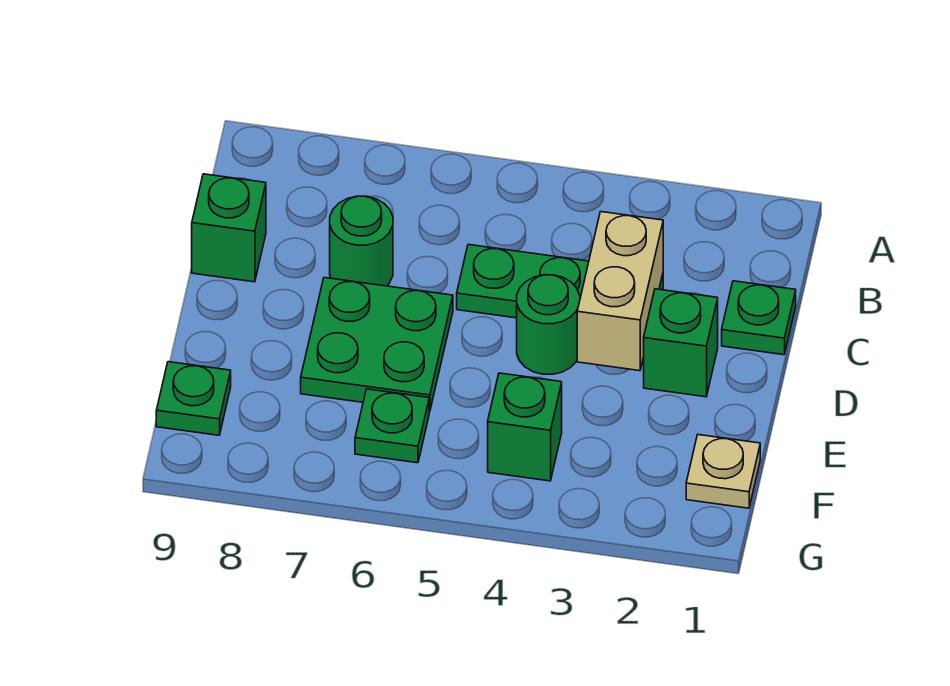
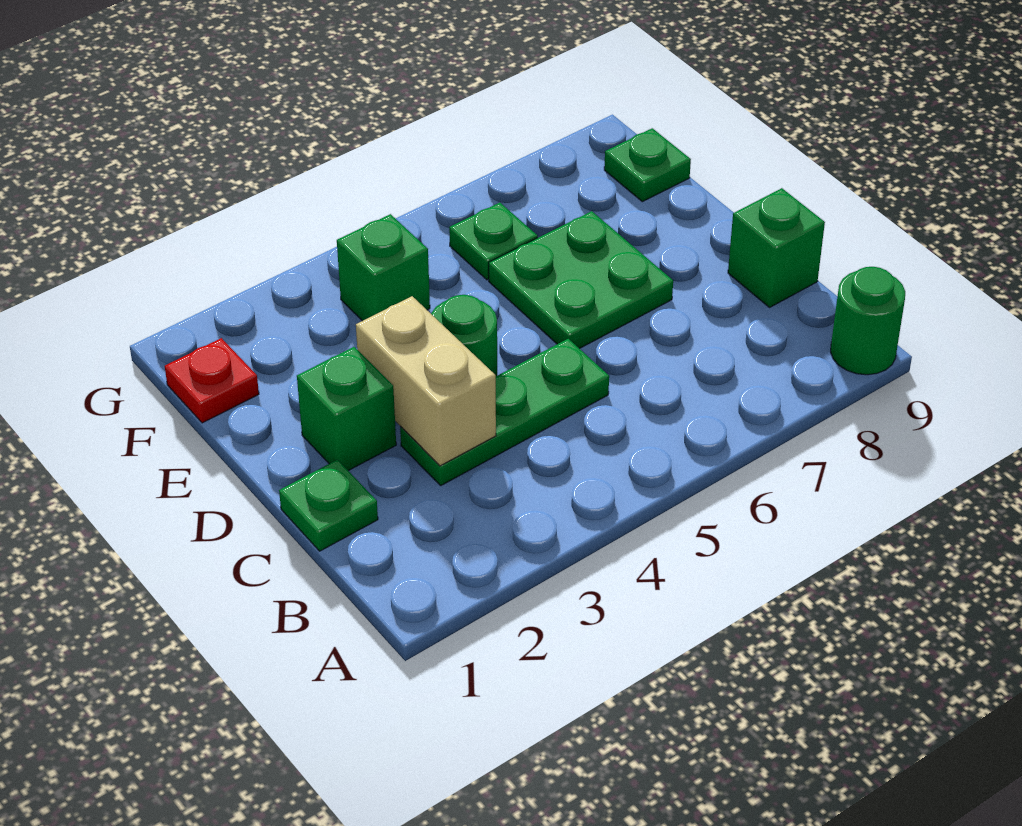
green 1x1 round brick [330,196,393,286] -> green 1x1 round brick moved to [831,267,905,375]
tan 1x1 plate [686,435,760,508] -> red 1x1 plate [165,338,259,423]

